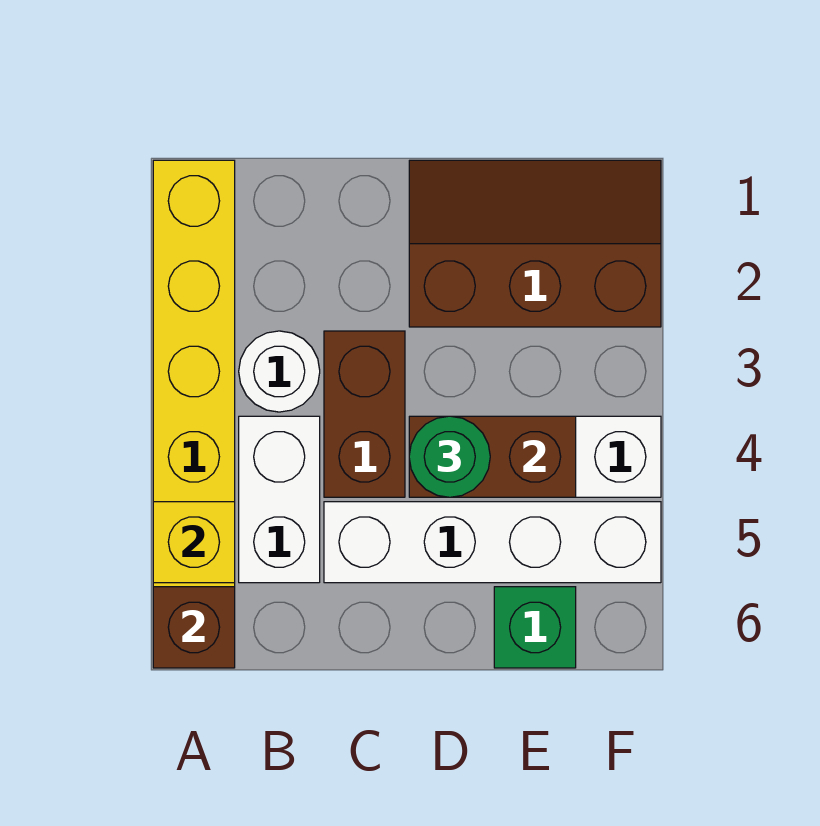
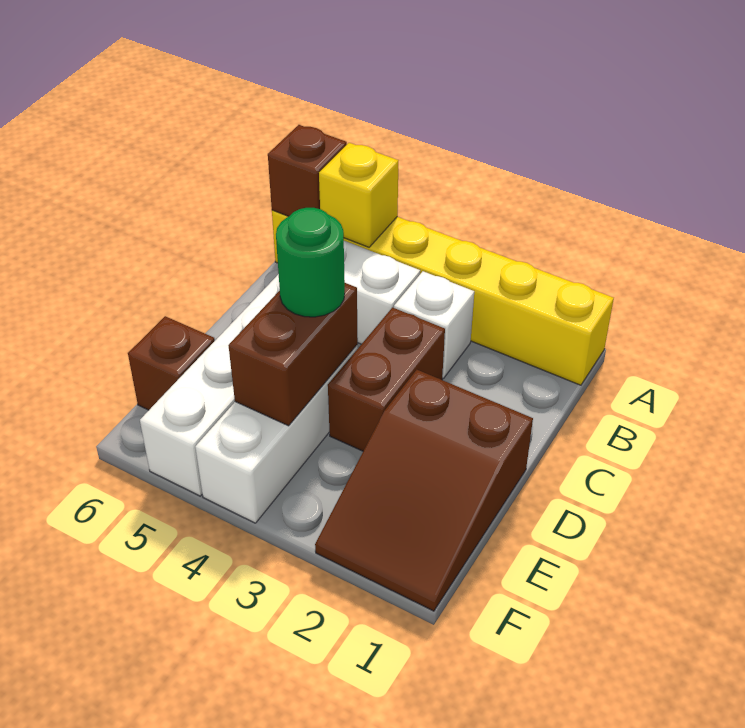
white 1x1 round brick [239,331,320,412] -> white 1x1 brick [394,271,474,379]
brown 1x2 brick [324,331,405,497] -> brown 1x2 brick turned to [328,308,445,451]
brown 2x3 slope [409,160,661,327] -> brown 2x3 slope turned to [315,370,533,611]
green 1x1 brick [494,587,576,668] -> brown 1x1 brick [128,316,215,410]

